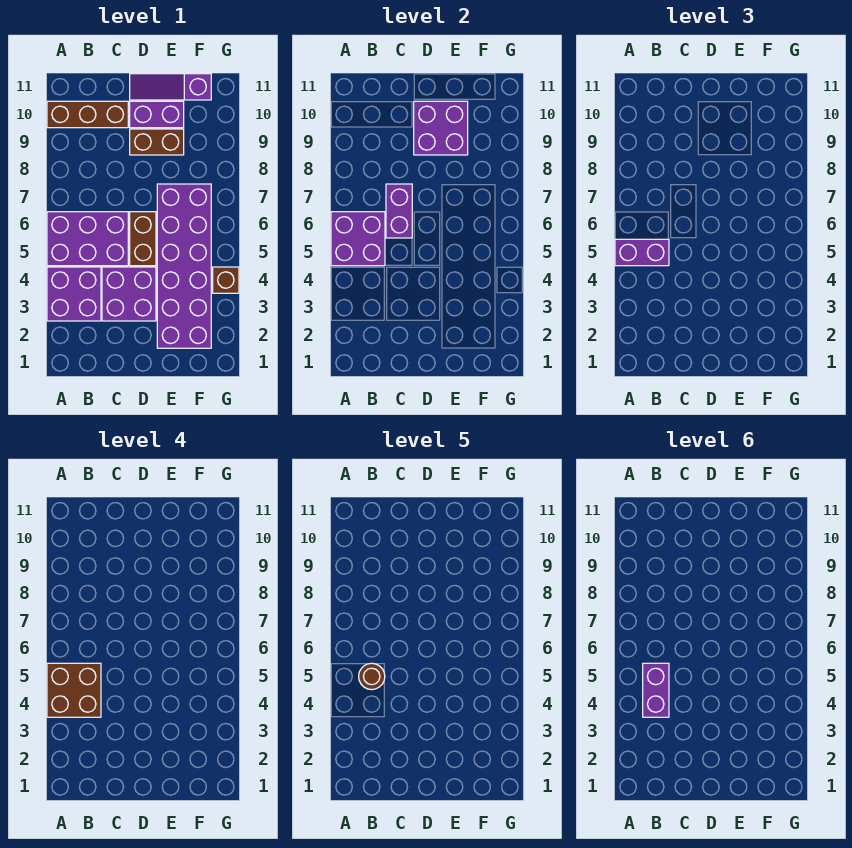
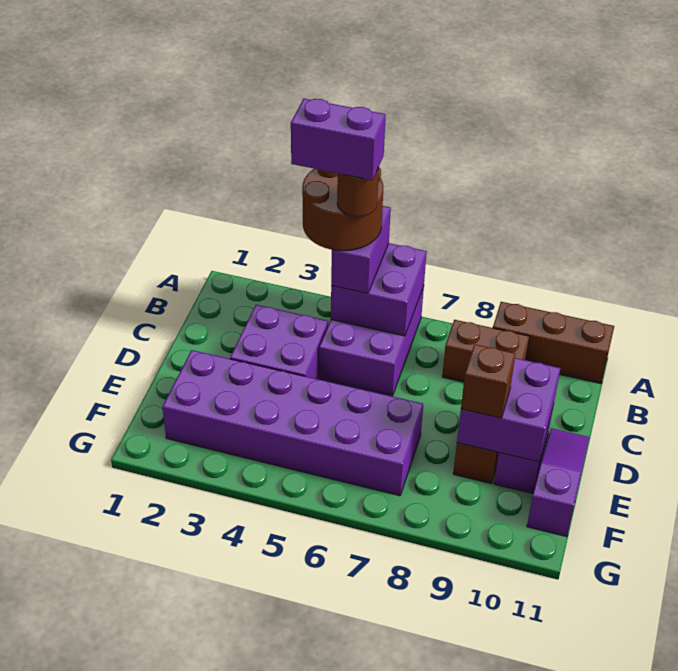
purple 2x2 brick [47,267,101,321] -> none
brown 2x2 brick [47,663,101,717] -> brown 2x2 round brick [302,168,384,251]
brown 1x3 brick [47,101,128,128] -> brown 1x3 brick turned to [493,302,614,384]
purple 1x2 brick [386,184,412,238] -> none
brown 1x2 brick [130,212,156,266] -> brown 1x2 brick moved to [442,320,529,382]
brown 1x1 brick [213,267,239,293] -> brown 1x1 brick moved to [461,344,516,418]

